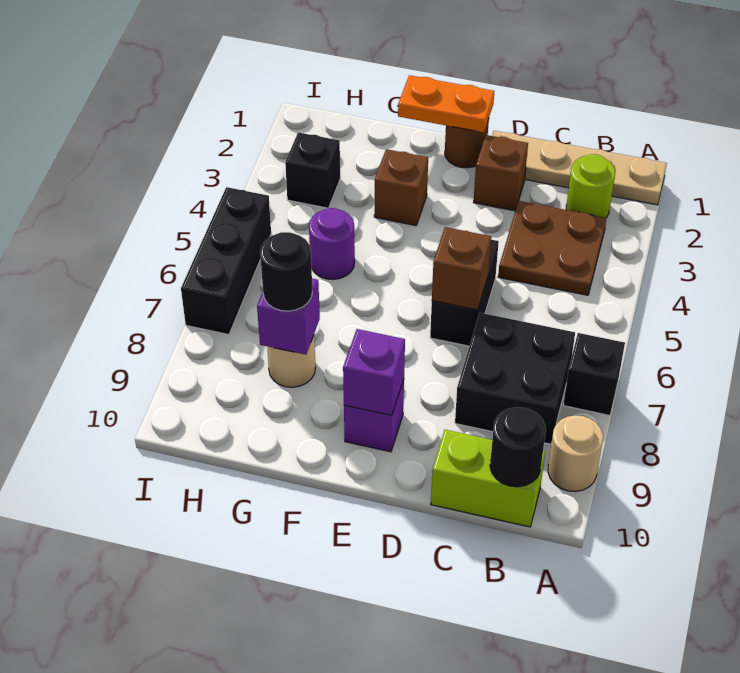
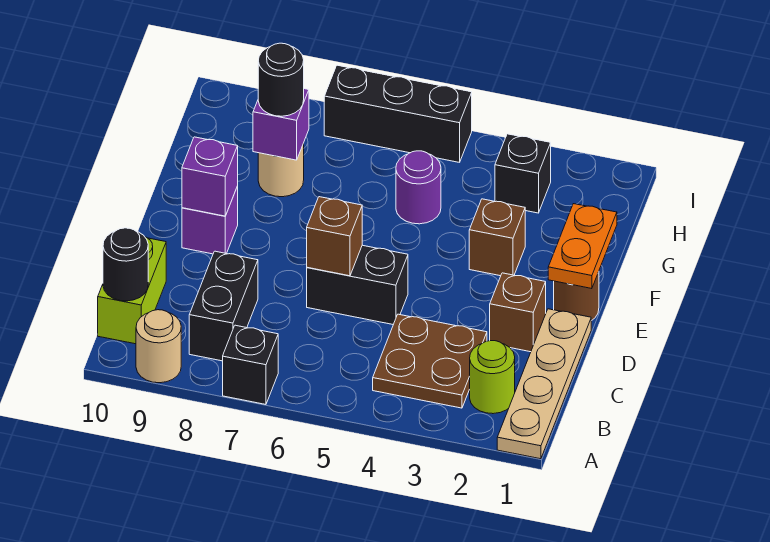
black 2x2 brick [455,313,575,444] -> black 1x2 brick [189,251,258,361]

